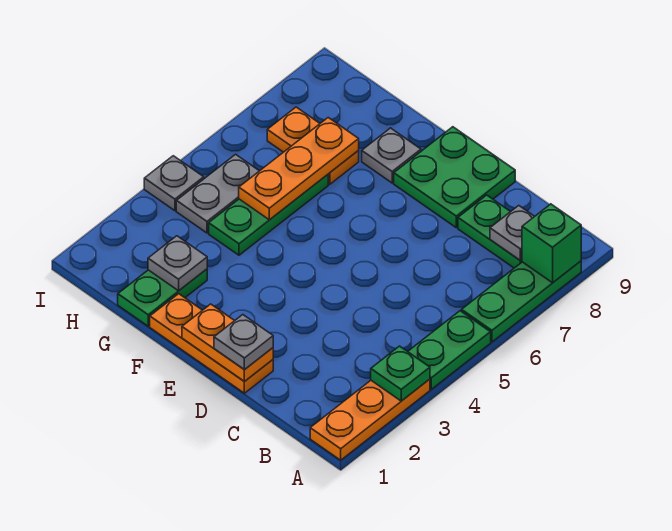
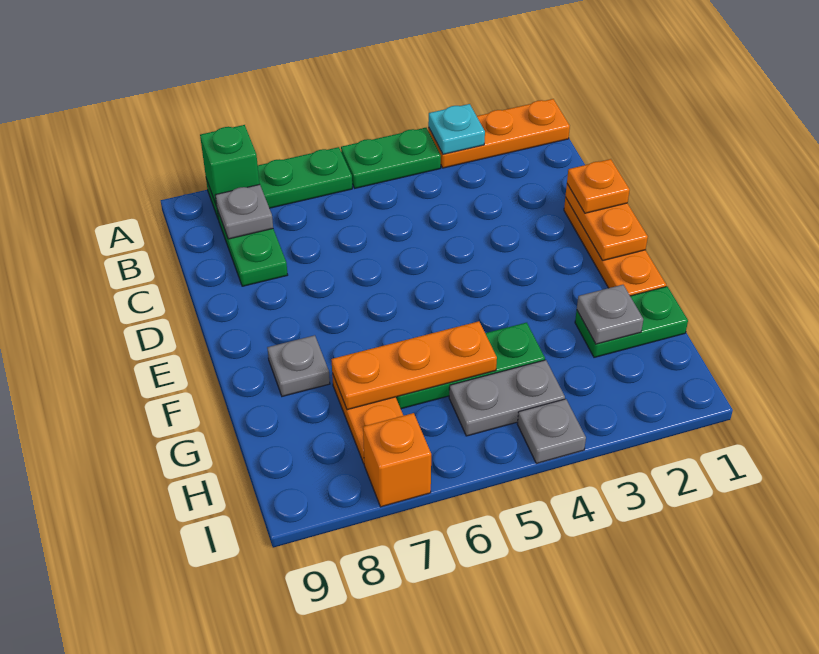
green 1x1 plate [371,346,430,401] -> cyan 1x1 plate [428,104,485,154]
grey 1x1 plate [214,315,273,369] -> orange 1x1 plate [567,159,630,213]
green 2x2 plate [394,127,515,228] -> none
none -> orange 1x1 brick [363,413,431,507]

